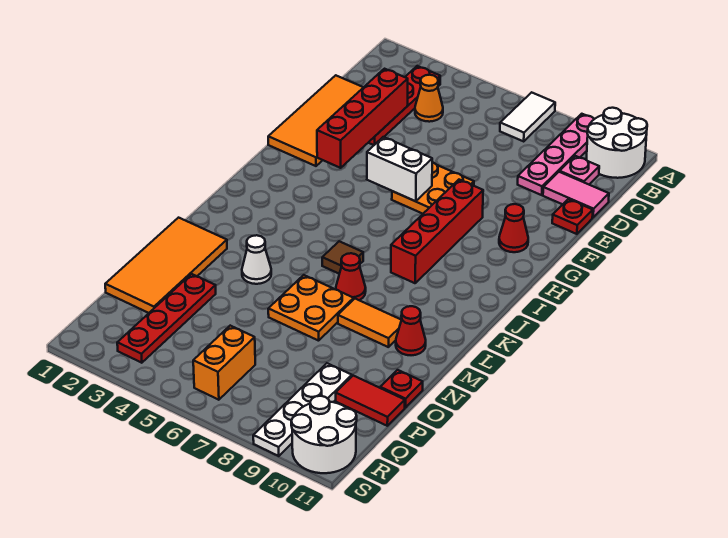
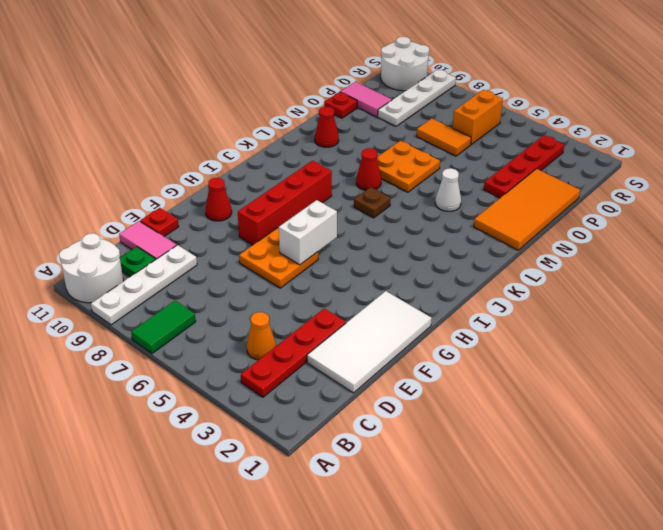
white 1x2 tile [500,92,555,141] -> green 1x2 tile [131,301,196,353]
pink 1x4 plate [518,114,594,195] -> white 1x4 plate [91,245,197,325]
pink 1x1 plate [560,156,599,184] -> green 1x1 plate [120,247,156,277]
orange 2x4 tile [268,75,363,166] -> white 2x4 tile [307,291,432,393]
red 1x4 brick [317,69,408,168] -> none
white 1x2 brick [367,137,432,201] -> white 1x2 brick turned to [279,200,337,265]
brown 1x1 tile [322,241,363,274] -> brown 1x1 plate [354,187,391,218]
orange 1x2 tile [338,299,401,347] -> orange 1x2 tile moved to [417,118,471,156]
red 1x2 tile [336,376,405,426] -> pink 1x2 tile [340,82,392,117]

